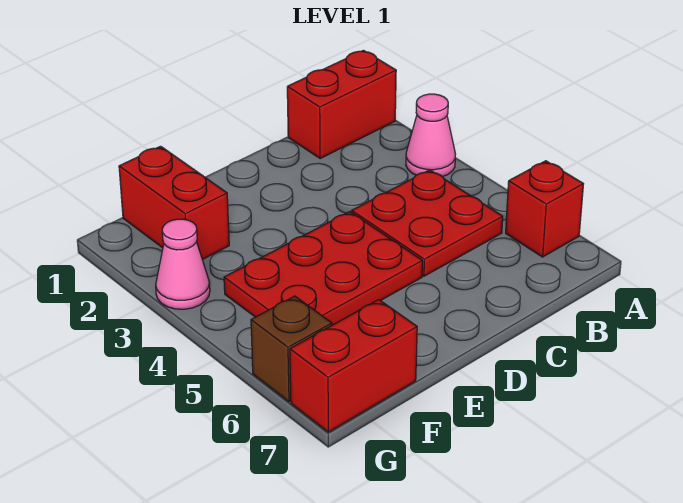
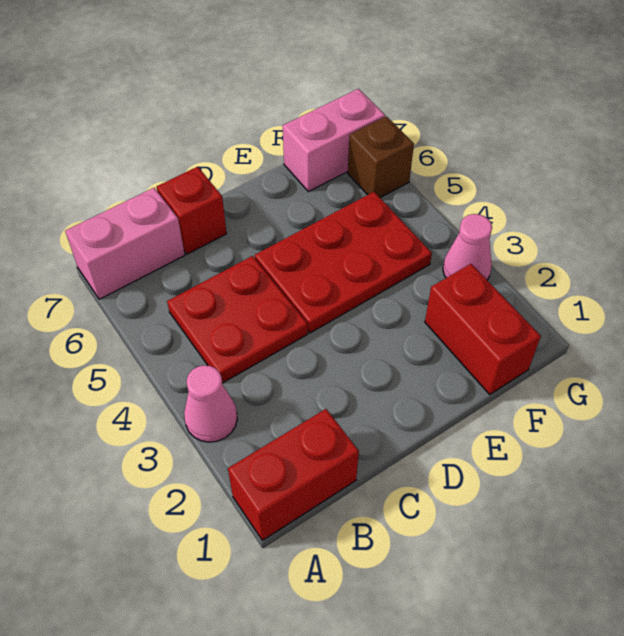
red 1x1 brick [506,161,583,257] -> red 1x1 brick moved to [157,167,227,254]
none -> pink 1x2 brick [65,188,185,299]
red 1x2 brick [290,300,417,432] -> pink 1x2 brick [283,89,385,192]

